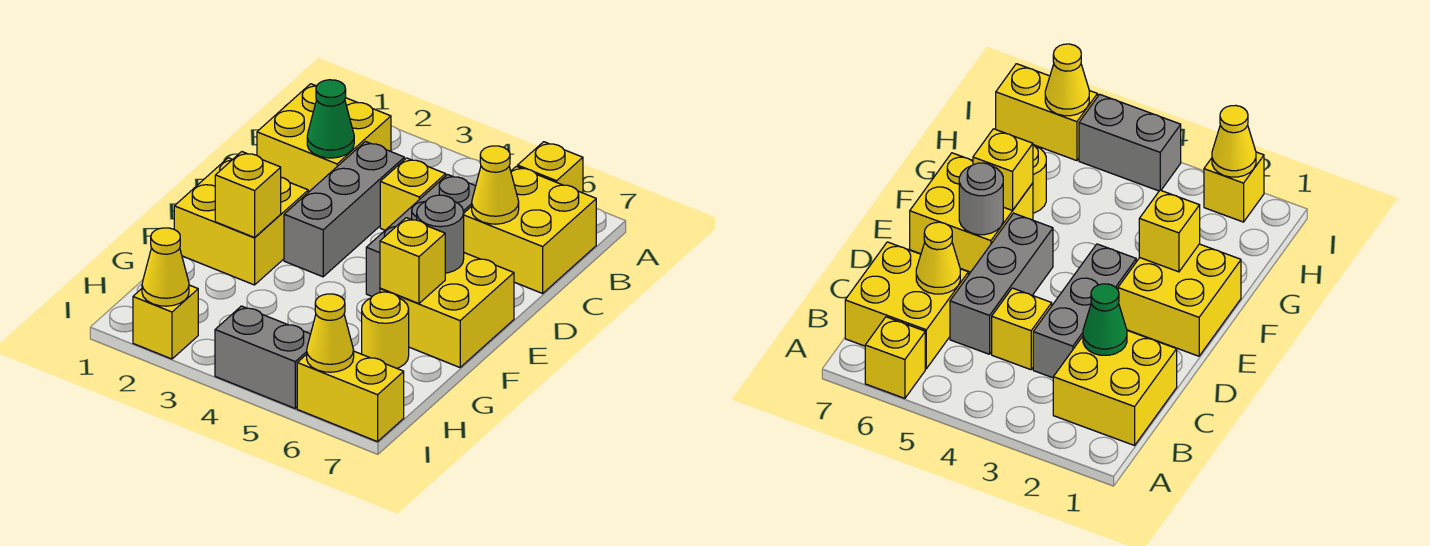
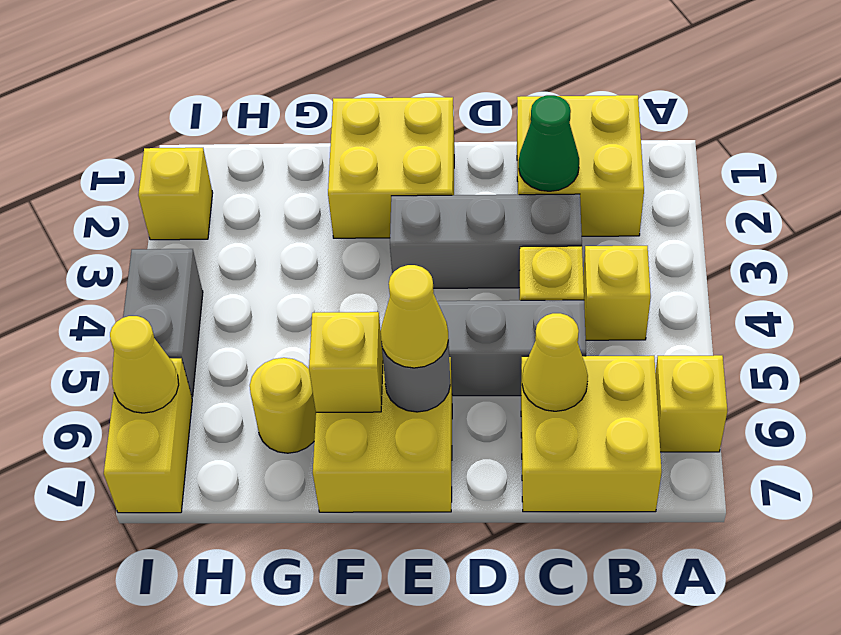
yellow 1x1 brick [215,152,281,237] -> yellow 1x1 brick moved to [583,246,651,340]
yellow 1x1 cone [142,228,189,306] -> yellow 1x1 cone moved to [380,265,448,368]

